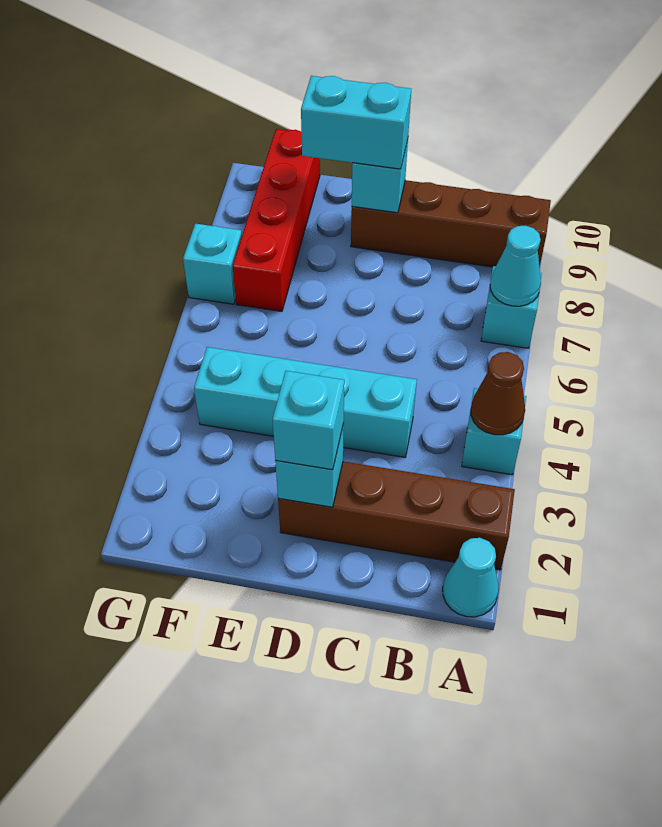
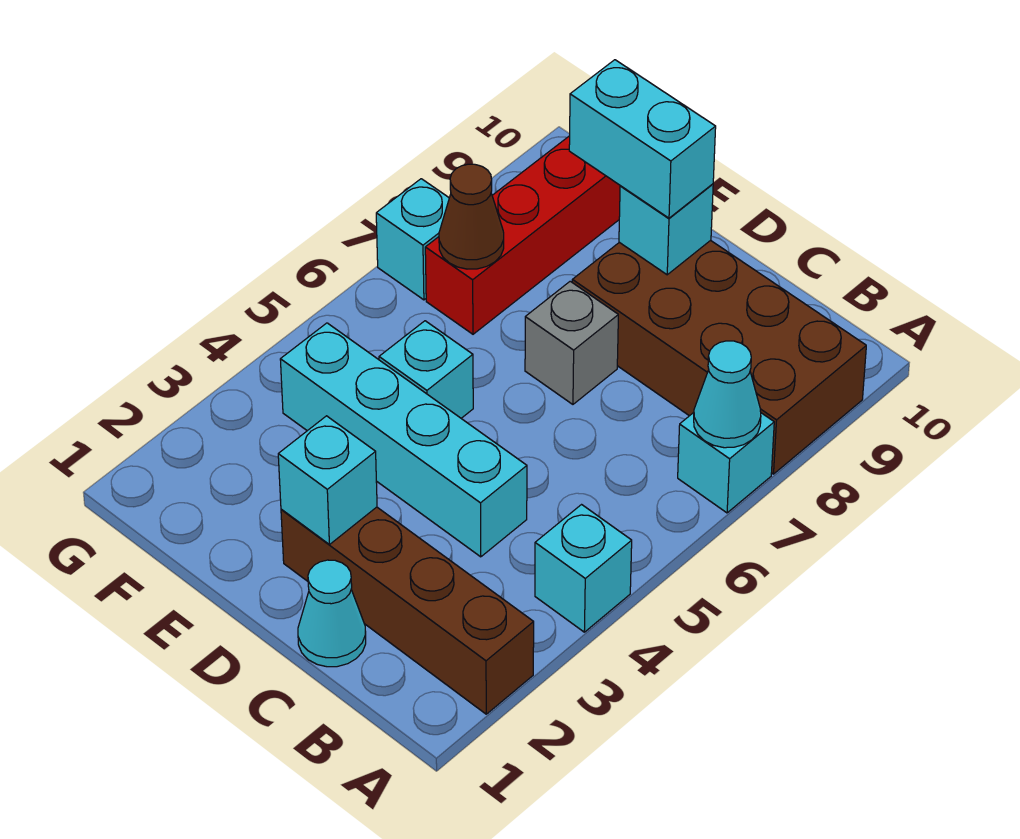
cyan 1x1 cone [443,538,499,617] -> cyan 1x1 cone moved to [298,560,366,667]
brown 1x1 cone [471,352,525,435] -> brown 1x1 cone moved to [439,164,504,269]
brown 1x4 brick [351,180,551,268] -> brown 2x4 brick [572,240,866,474]
cyan 1x1 brick [273,371,344,470] -> cyan 1x1 brick moved to [379,321,473,418]
none -> grey 1x1 brick [525,281,618,404]

